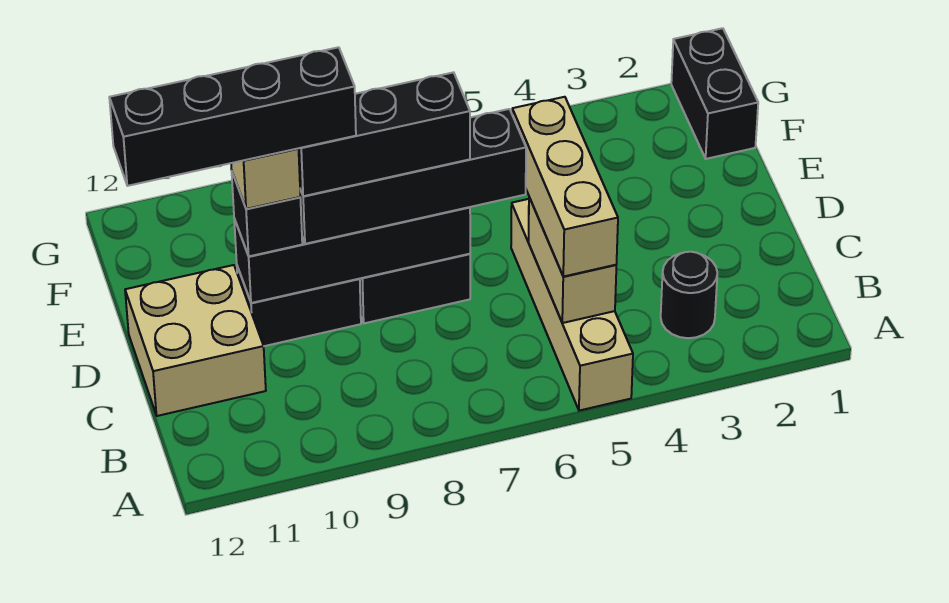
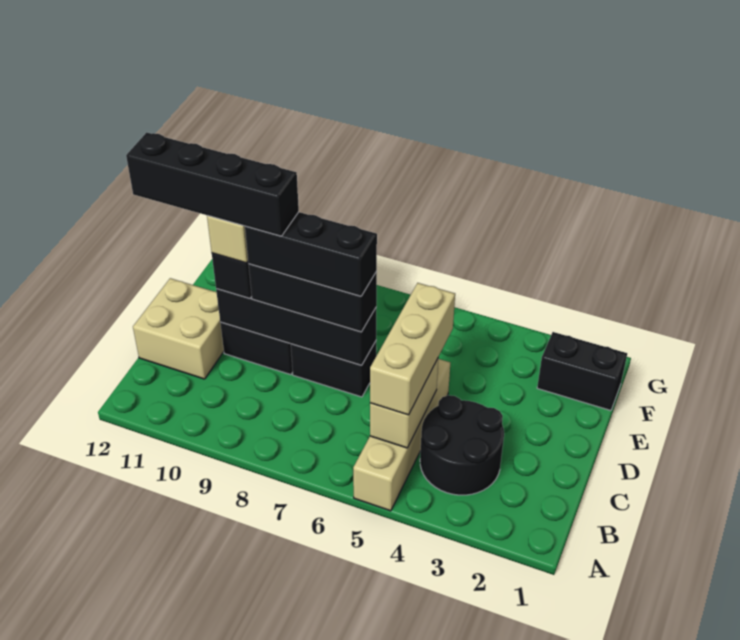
black 1x1 round brick [661,252,717,338] -> black 2x2 round brick [420,395,504,495]
black 1x4 brick [300,109,526,244] -> black 1x3 brick [249,264,377,332]
black 1x2 brick [671,28,758,159] -> black 1x2 brick turned to [537,332,627,410]

